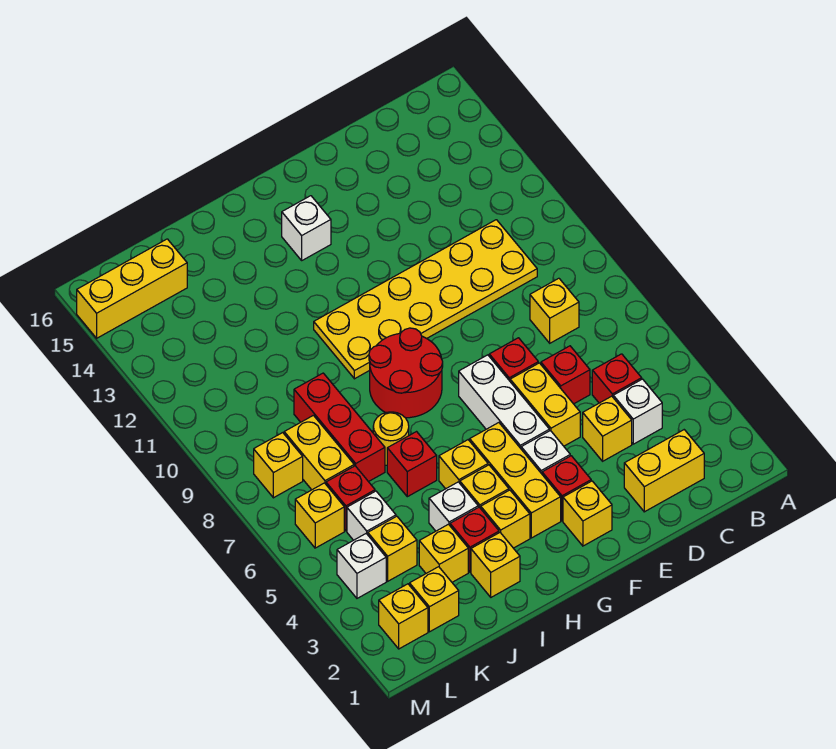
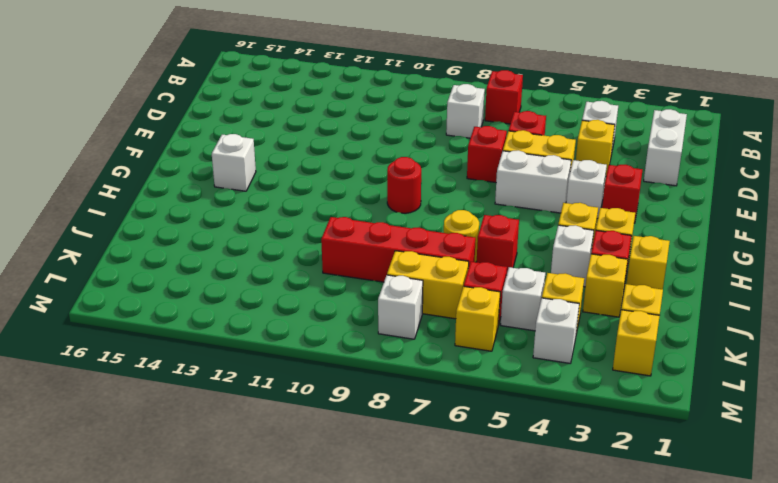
yellow 1x2 brick [624,430,704,512] -> white 1x2 brick [644,109,687,186]
red 1x1 brick [592,354,642,403] -> red 1x1 brick moved to [485,70,523,124]
yellow 1x1 brick [530,278,579,343] -> white 1x1 brick [446,84,485,138]
yellow 2x6 plate [314,220,537,379] -> none
yellow 1x1 brick [563,481,612,546] -> none
white 1x3 brick [459,355,549,448] -> white 1x2 brick [495,150,571,213]
yellow 1x3 brick [470,423,561,538] -> none
red 2x2 round brick [369,328,443,418] -> red 1x1 round brick [387,157,421,213]
yellow 1x1 brick [439,440,488,489] -> none
red 1x3 brick [294,373,385,482] -> red 1x4 brick [321,217,476,282]
yellow 1x3 brick [77,239,187,338] -> none
yellow 1x1 brick [254,433,303,498] -> white 1x1 brick [378,275,423,339]

